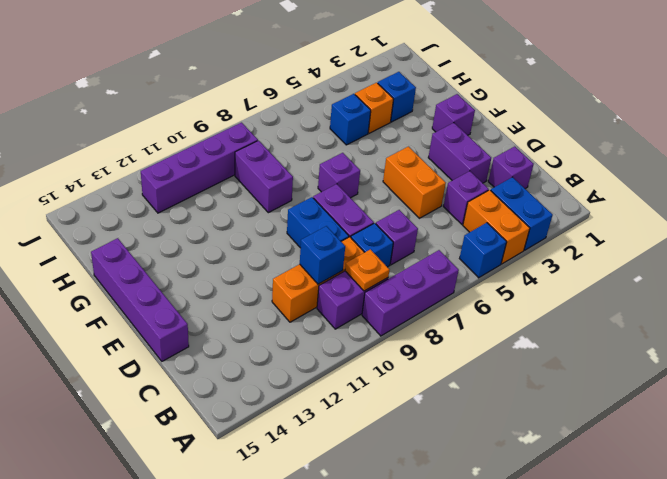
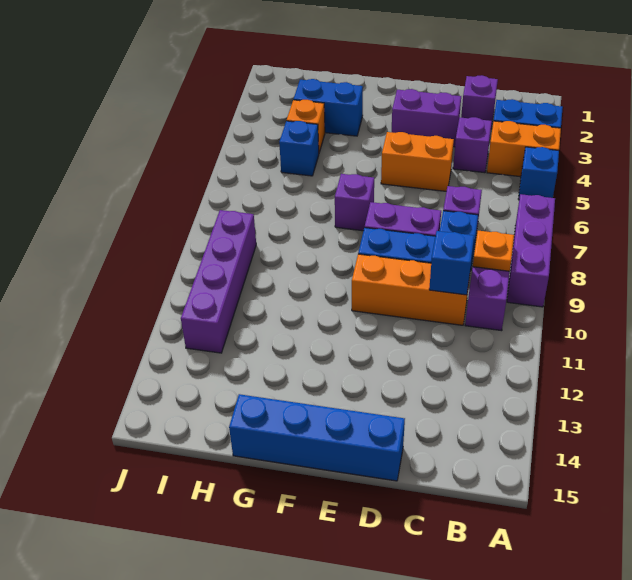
orange 1x3 brick [272,237,364,322] -> orange 1x3 brick turned to [352,254,470,325]
purple 1x4 brick [91,238,189,361] -> blue 1x4 brick [229,394,405,481]
purple 1x1 brick [432,94,475,135] -> none
purple 1x2 brick [235,141,293,213] -> none
blue 1x1 brick [378,72,416,122] -> blue 1x2 brick [294,79,363,136]

